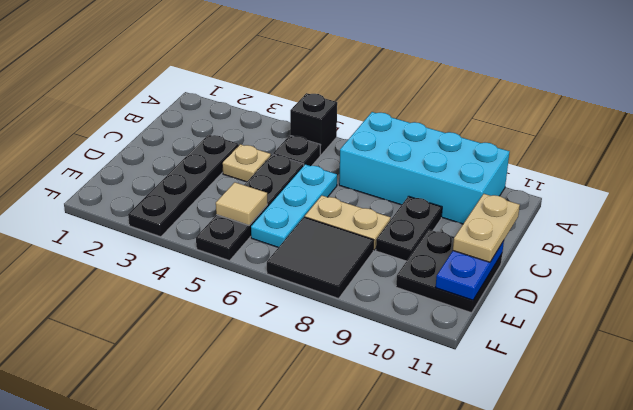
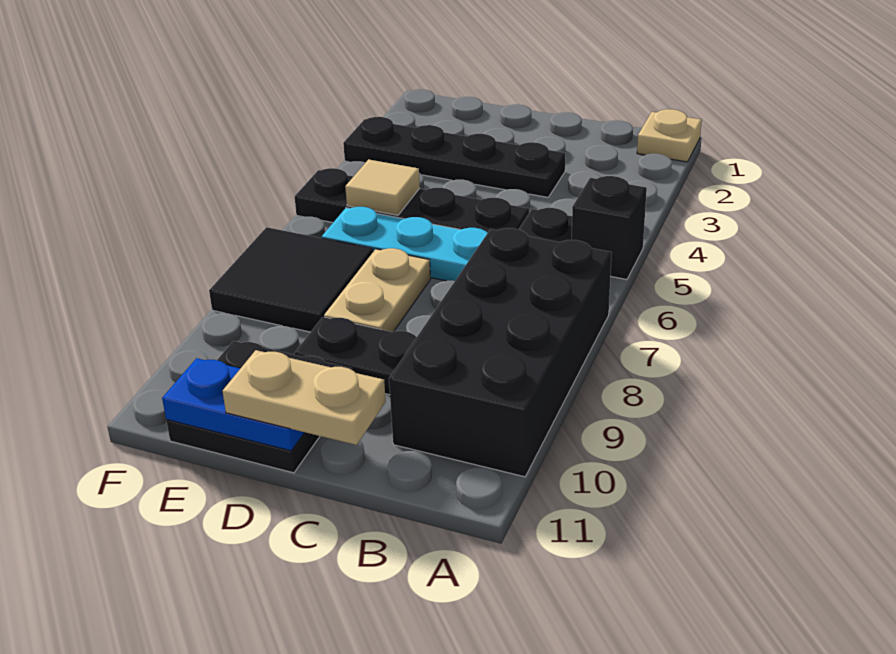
cyan 2x4 brick [339,112,509,224] -> black 2x4 brick [389,228,612,477]
tan 1x1 plate [222,144,271,182] -> tan 1x1 plate moved to [637,109,702,162]

